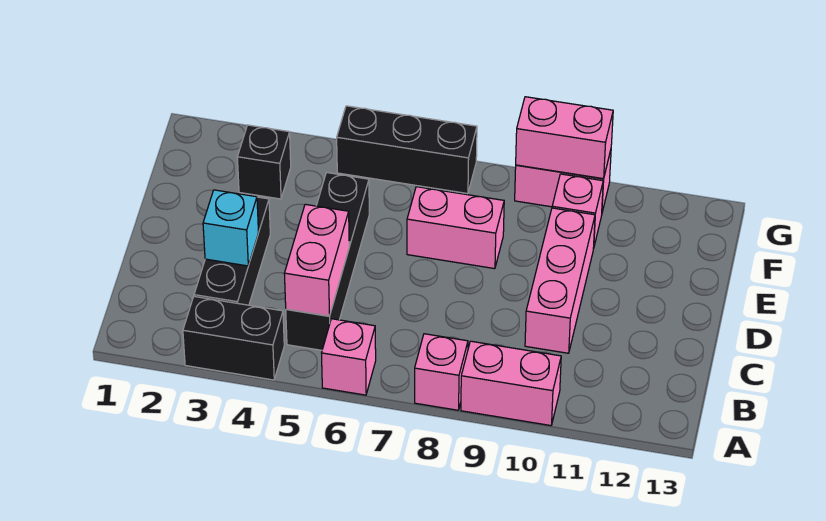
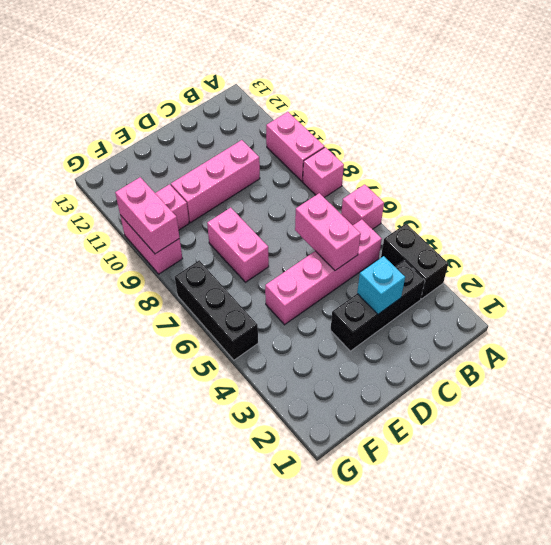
black 1x4 brick [286,173,369,350] -> pink 1x4 brick [265,220,382,325]
pink 1x2 brick [284,204,349,316] -> pink 1x2 brick turned to [295,193,361,271]
black 1x1 brick [237,125,291,199] -> none

